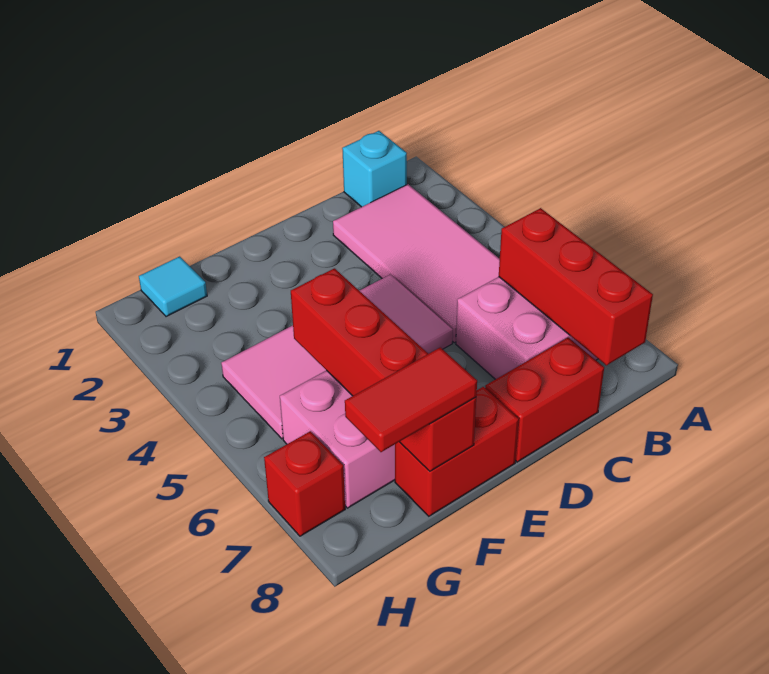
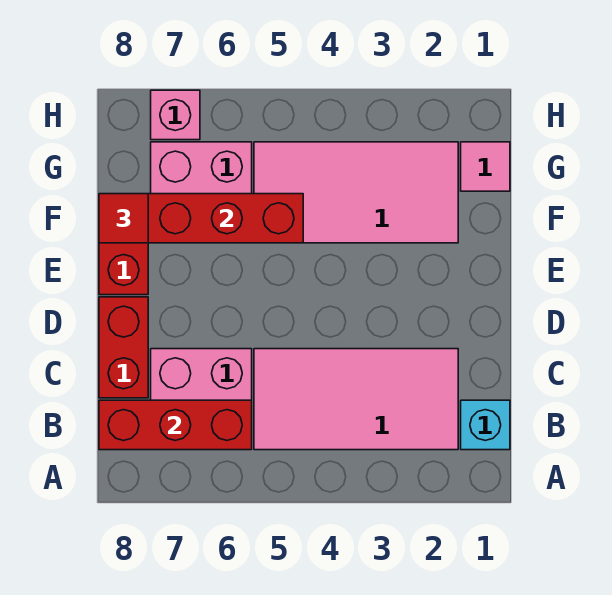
pink 2x4 tile [221,275,453,439] -> pink 2x4 tile turned to [254,142,458,243]
red 1x2 tile [345,347,477,452] -> red 1x1 tile [99,194,148,243]
cyan 1x1 tile [139,256,207,317] -> pink 1x1 tile [461,142,510,191]
red 1x1 brick [264,431,345,536] -> pink 1x1 brick [151,90,200,140]

